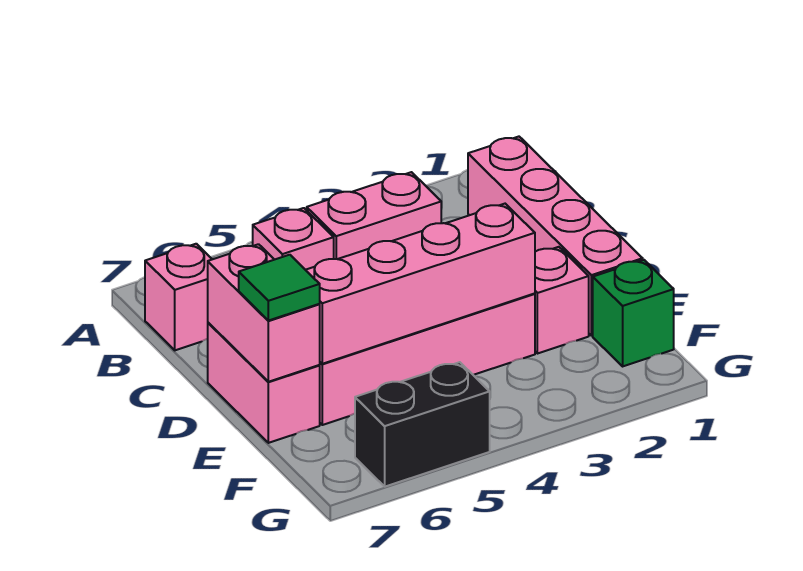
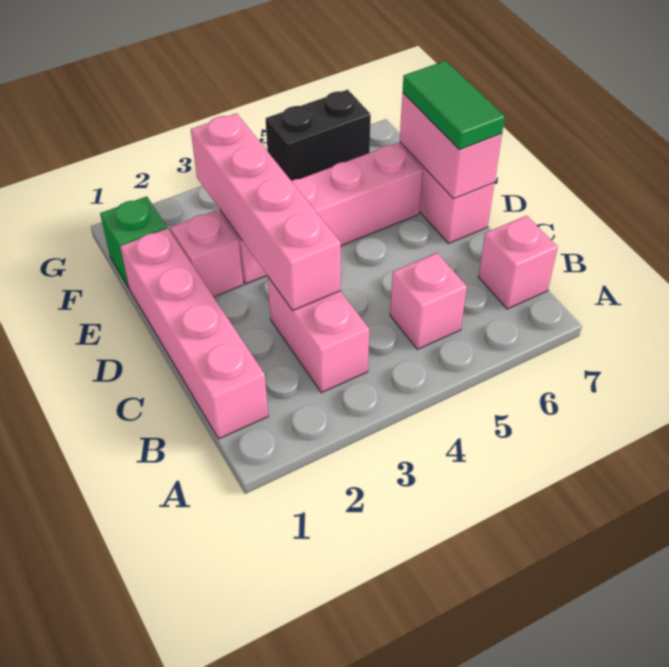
pink 1x2 brick [307,172,441,259] -> pink 1x2 brick turned to [268,277,369,393]
pink 1x4 brick [306,204,535,364] -> pink 1x4 brick turned to [191,113,341,310]
green 1x1 tile [239,255,320,321] -> green 1x2 tile [403,61,505,150]

